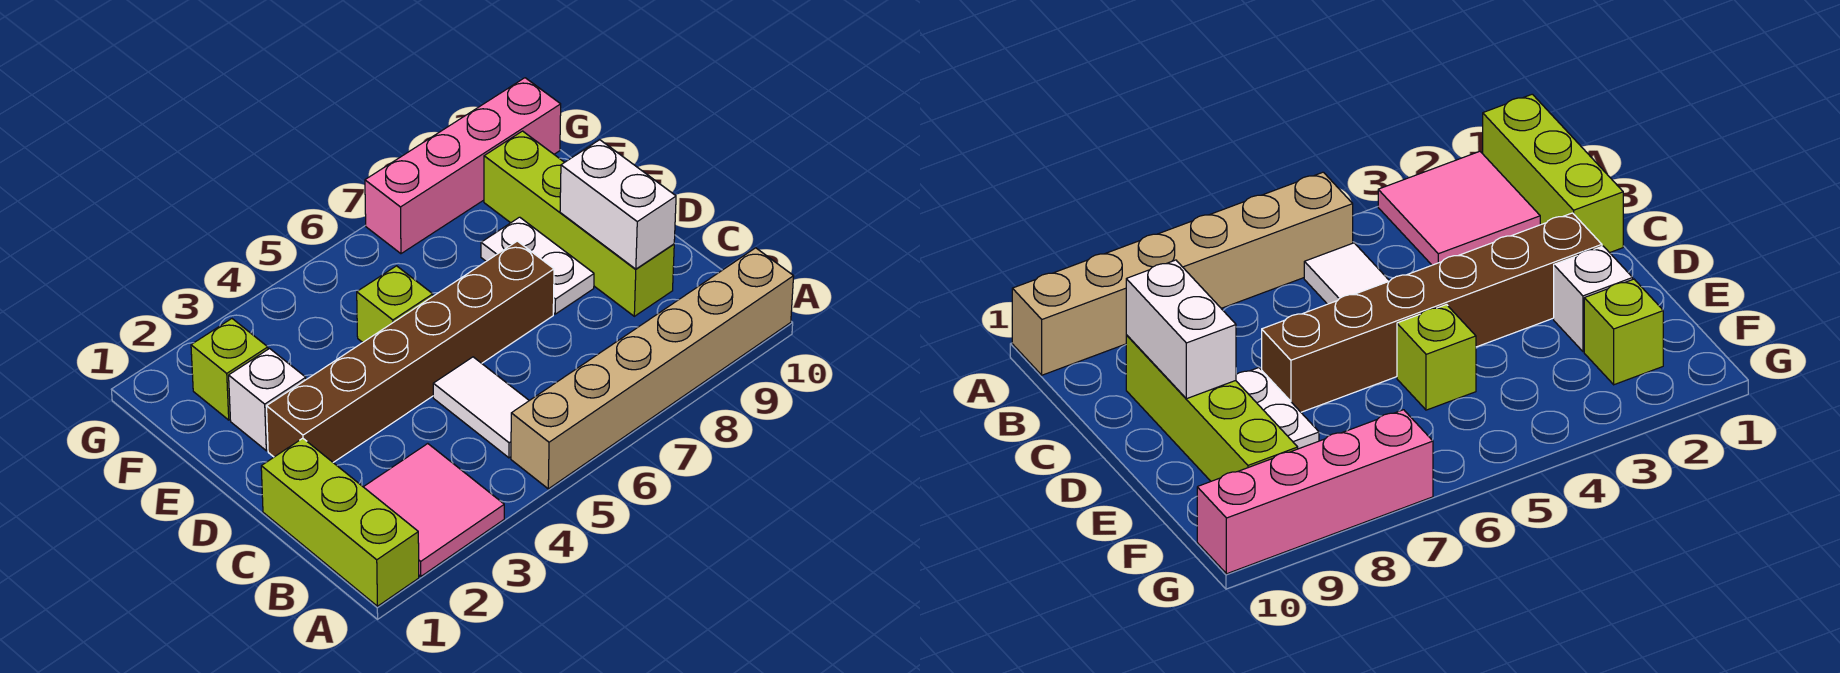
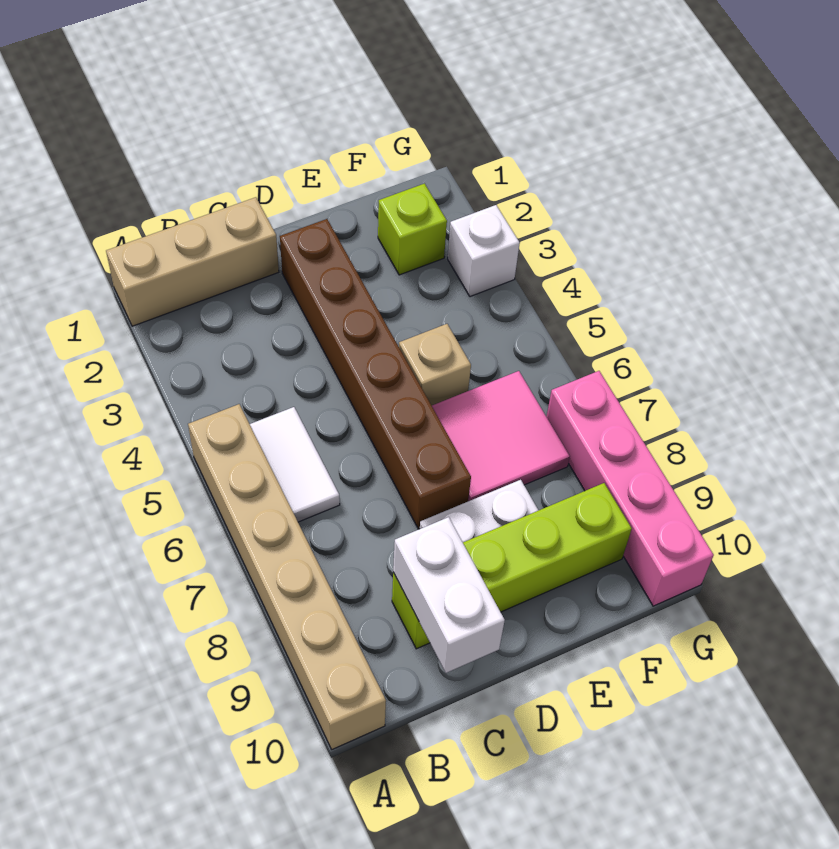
lime 1x3 brick [261,438,419,606] -> tan 1x3 brick [106,197,279,326]
pink 2x2 tile [364,444,504,576] -> pink 2x2 tile moved to [432,371,570,501]
white 1x2 tile [433,357,529,458] -> white 1x2 tile turned to [250,407,340,522]
white 1x2 brick [560,140,676,269] -> white 1x2 brick turned to [393,517,505,673]
white 1x1 brick [229,349,306,451] -> white 1x1 brick moved to [448,205,520,297]
lime 1x1 brick [357,266,433,342] -> tan 1x1 brick [399,324,471,406]

